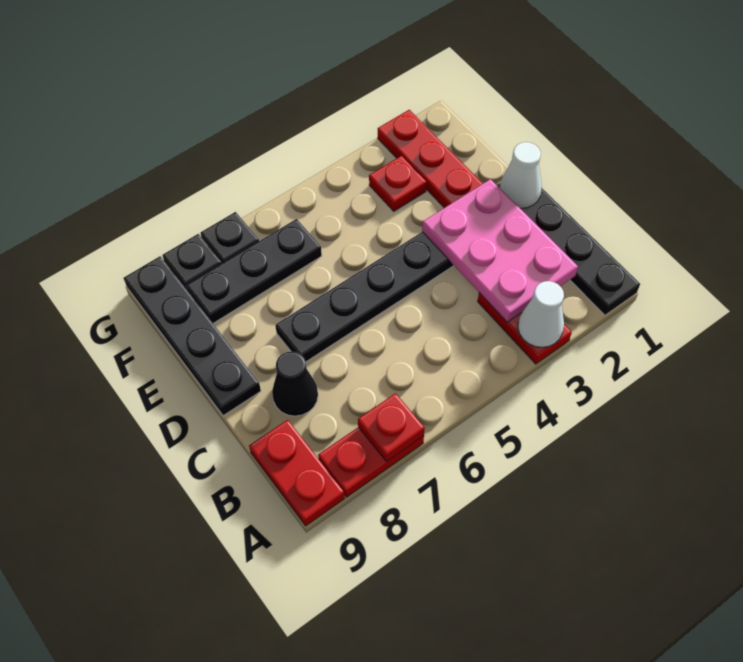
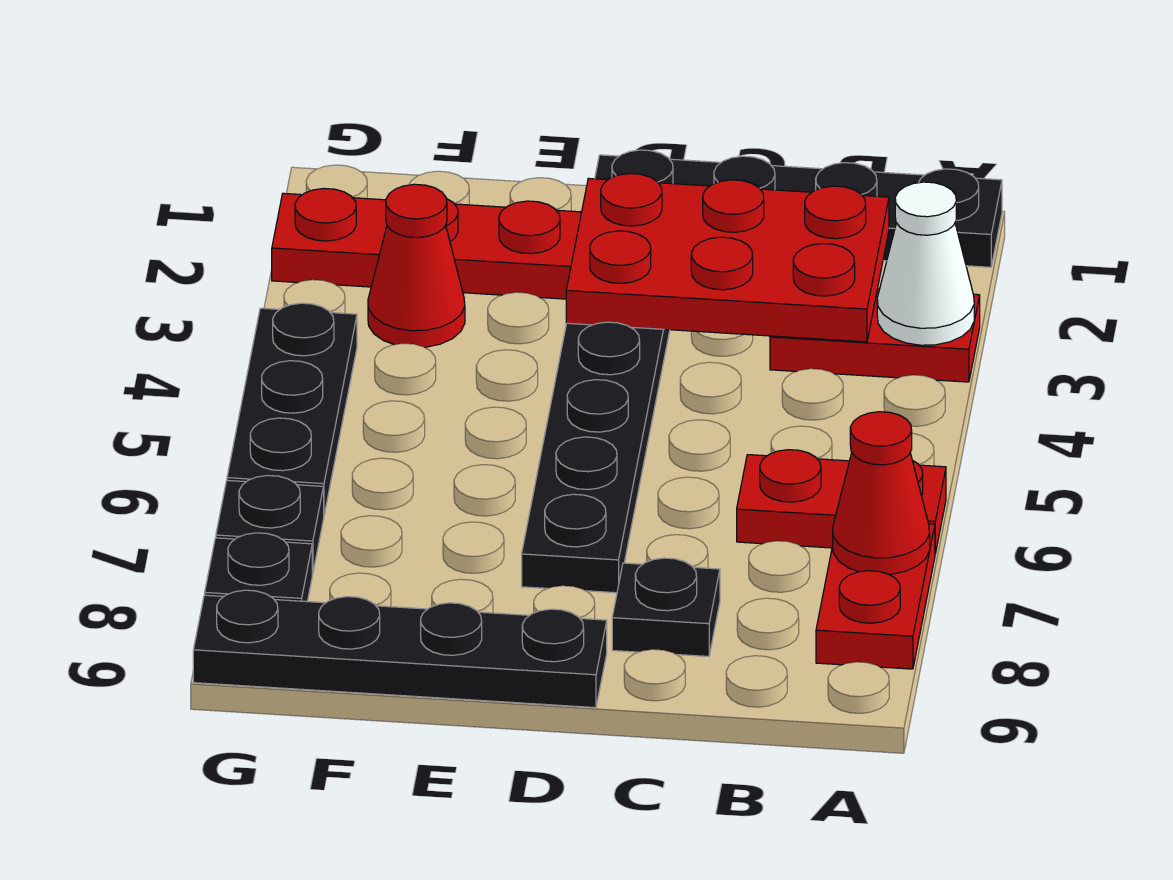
red 1x1 plate [358,393,425,462] -> red 1x1 cone [833,412,930,574]
red 1x2 plate [249,420,345,526] -> red 1x2 plate moved to [737,450,946,554]
pink 2x3 plate [422,179,578,322] -> red 2x3 plate [566,174,889,342]
black 1x1 cone [272,352,318,416] -> black 1x1 plate [612,558,720,656]
white 1x1 cone [500,142,542,208] -> none
red 1x1 plate [369,156,427,211] -> red 1x1 cone [368,184,465,347]
black 1x3 plate [186,219,322,323] -> black 1x3 plate moved to [227,303,357,514]

